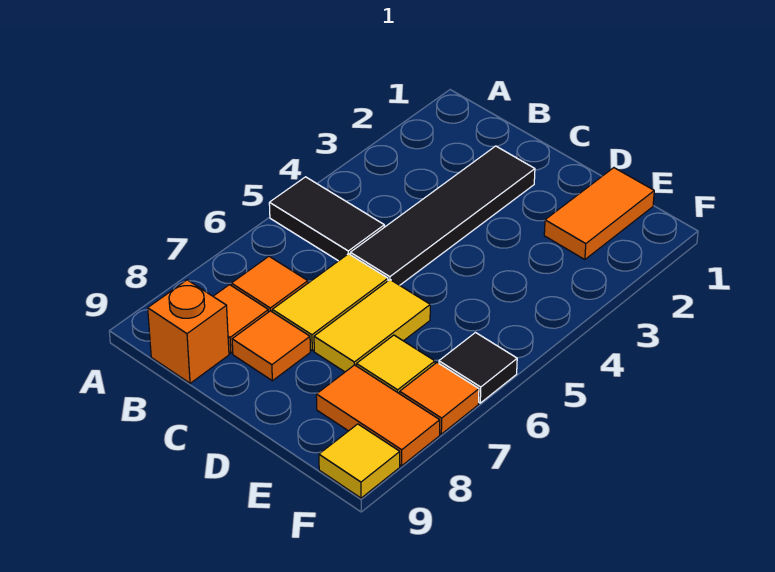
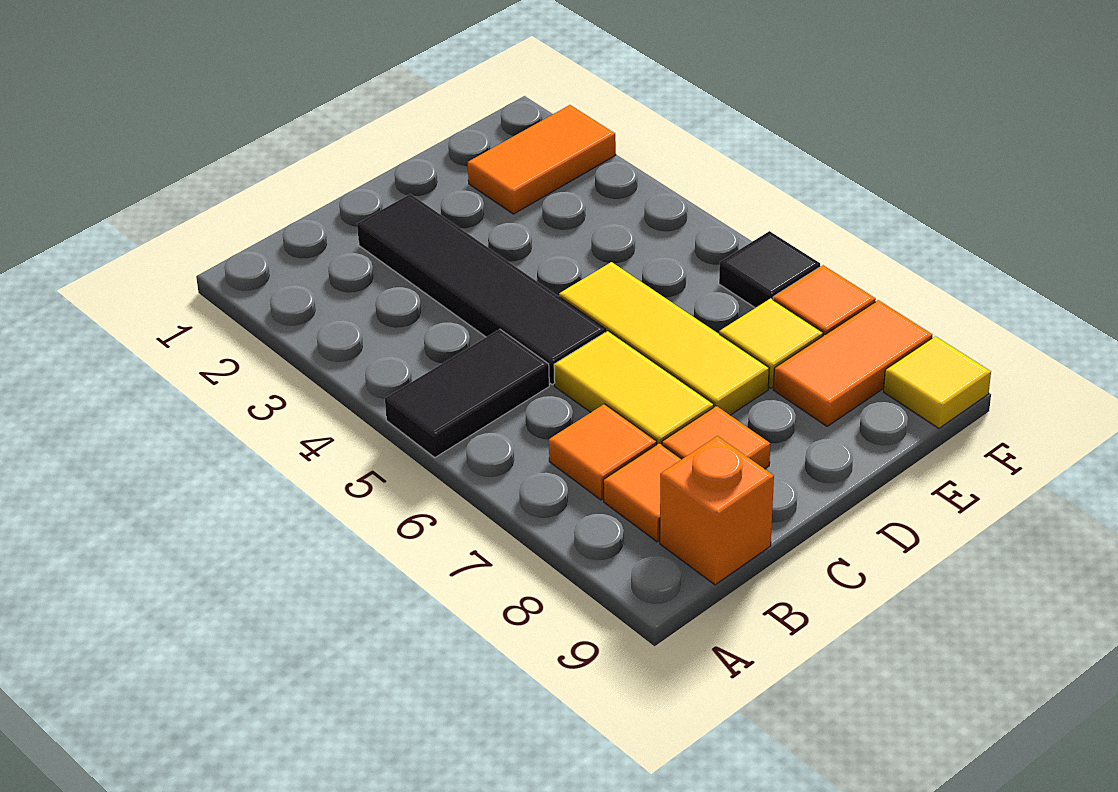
yellow 1x2 tile [314,280,430,372] -> yellow 1x3 tile [559,262,769,415]
orange 1x2 tile [544,168,654,260] -> orange 1x2 tile turned to [468,105,616,214]

